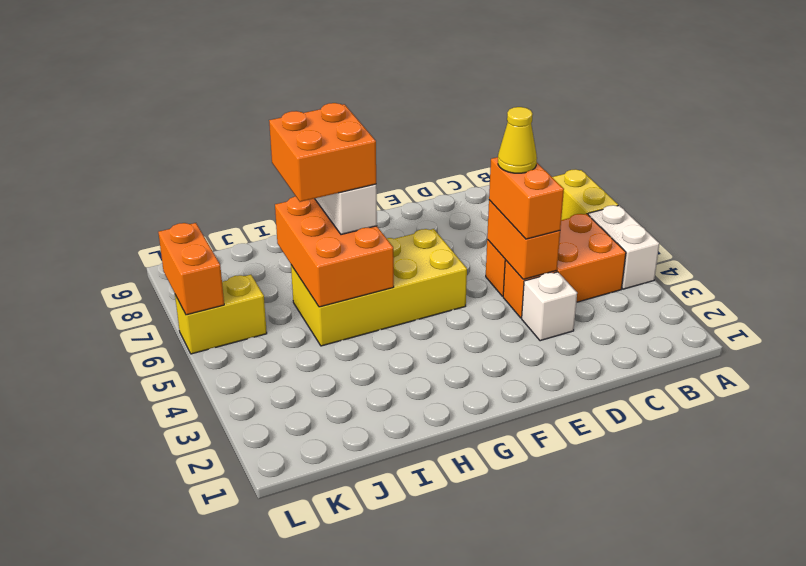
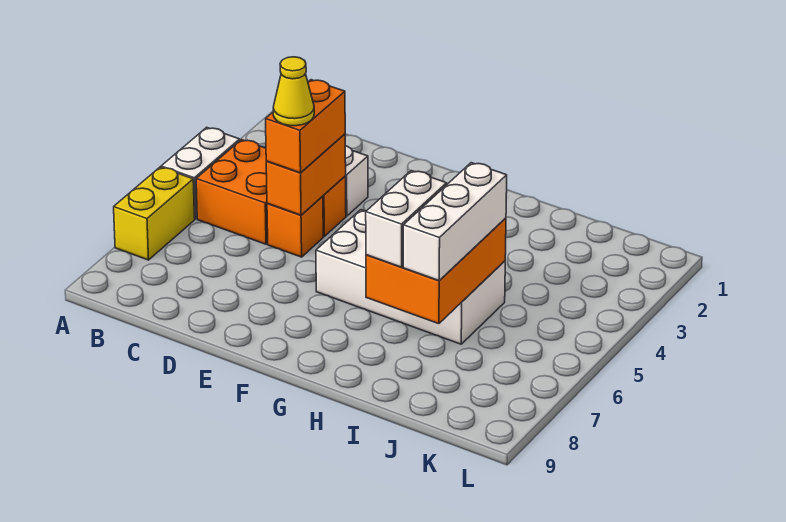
yellow 2x4 brick [291,229,467,346] -> white 2x4 brick [316,210,505,344]
orange 2x2 brick [269,103,376,202] -> none
none -> white 1x3 brick [403,163,507,281]
yellow 1x2 brick [175,275,267,354] -> none
orange 1x2 brick [158,223,224,315] -> none

